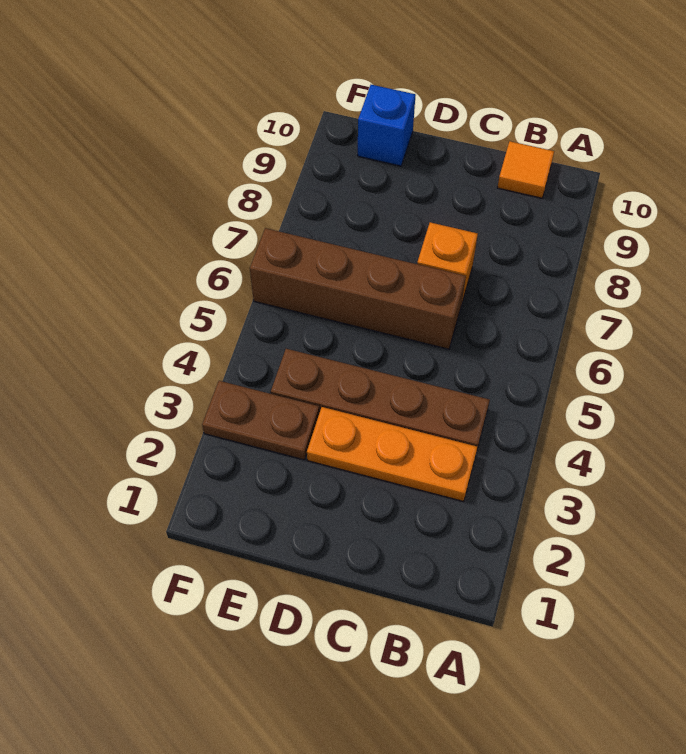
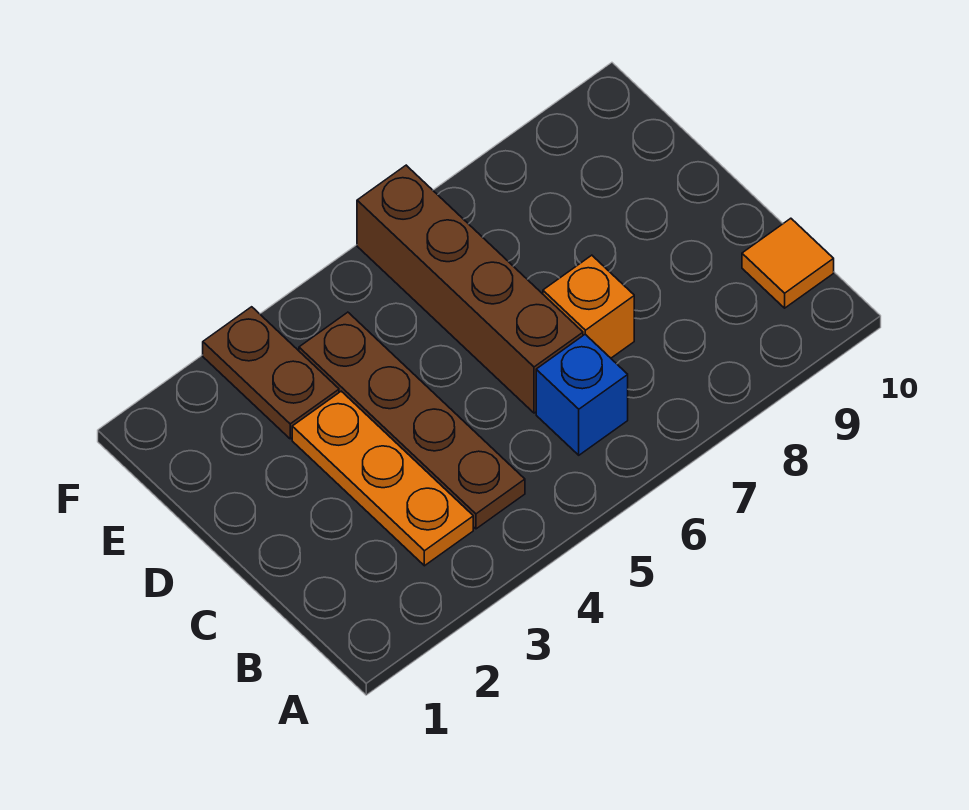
blue 1x1 brick [358,85,415,166] -> blue 1x1 brick moved to [536,334,628,455]

